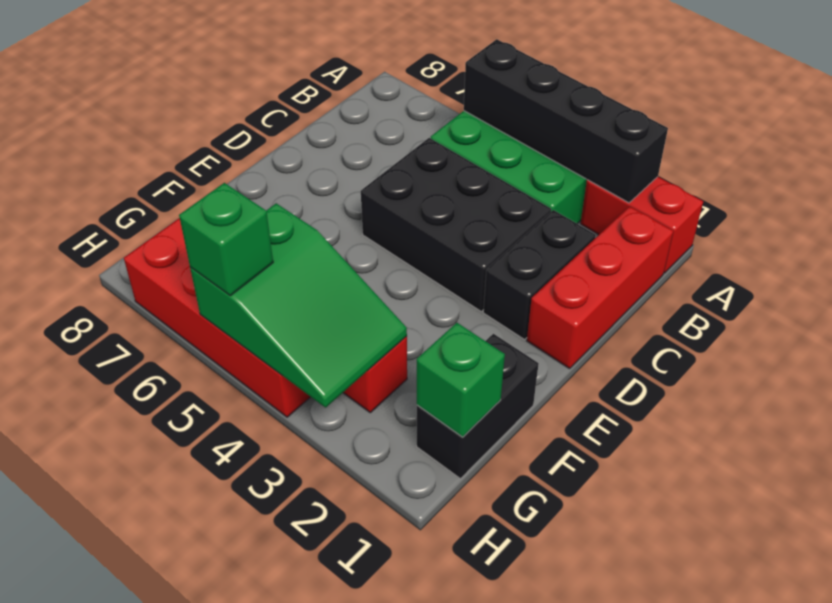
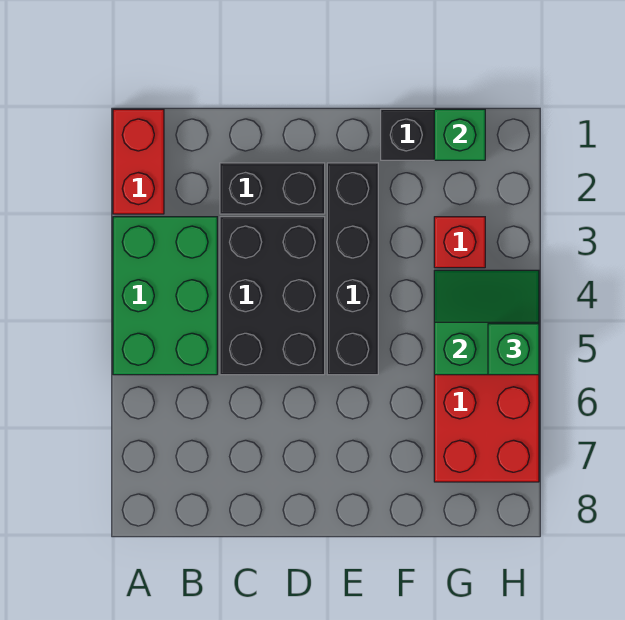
black 1x4 brick [464,39,668,203] -> black 1x4 brick moved to [327,163,378,375]
red 1x3 brick [527,206,673,369] -> none
green 2x3 slope [190,203,407,408] -> green 2x2 slope [434,270,539,375]

